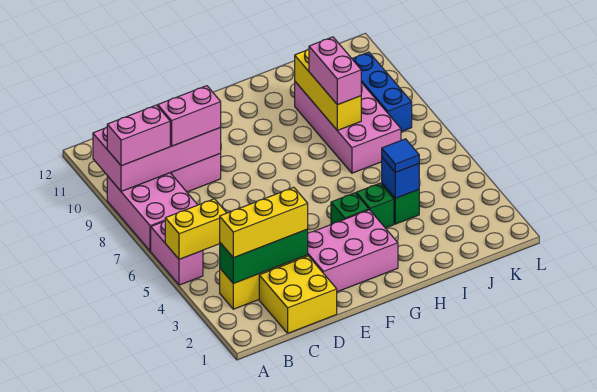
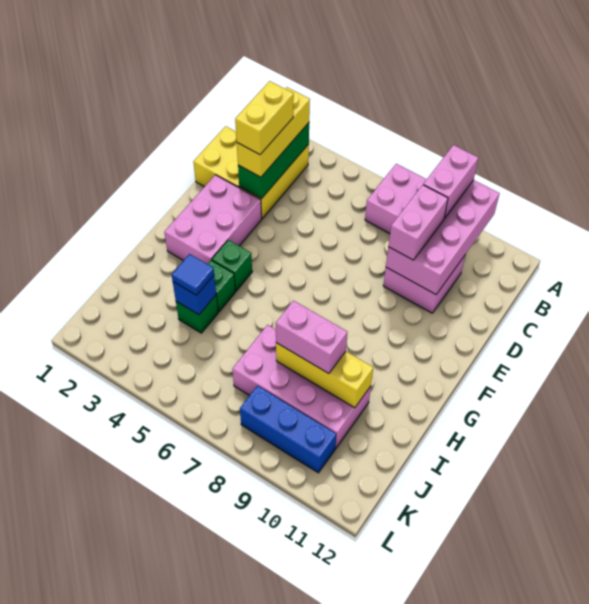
pink 1x2 brick [151,221,203,285] -> none
yellow 1x2 brick [165,199,226,259] -> yellow 1x2 brick moved to [235,81,294,155]

